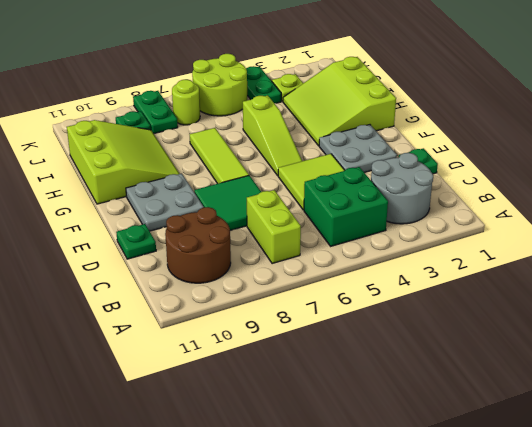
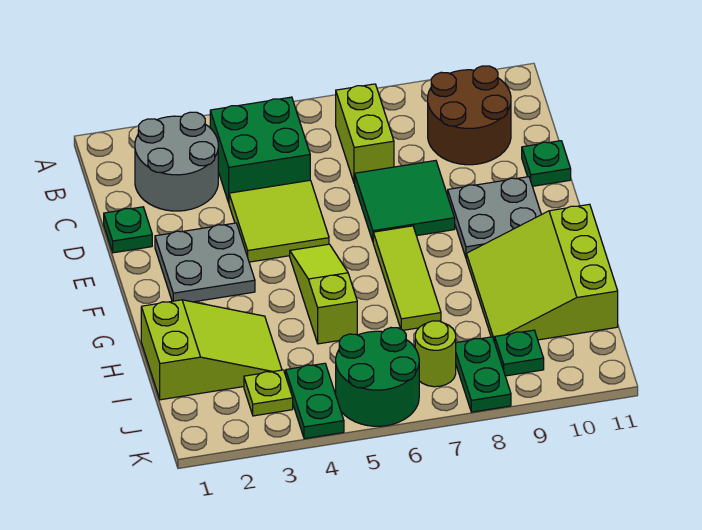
lime 3x3 slope [283,57,396,146] -> lime 2x3 slope [141,300,282,400]
lime 2x2 round brick [192,54,247,116] -> green 2x2 round brick [336,328,419,426]

